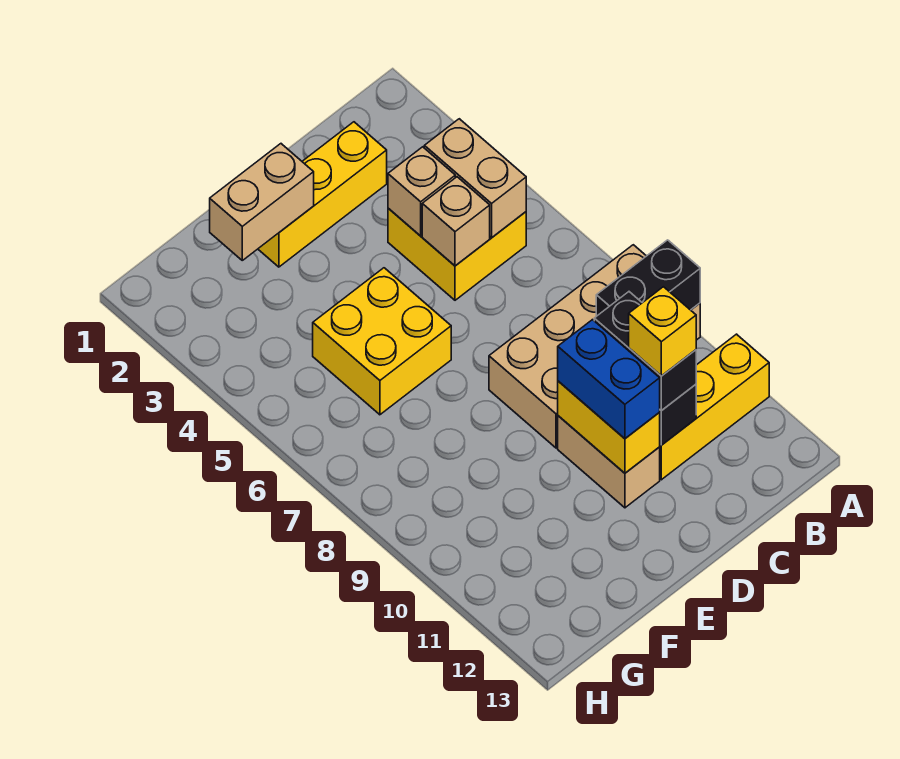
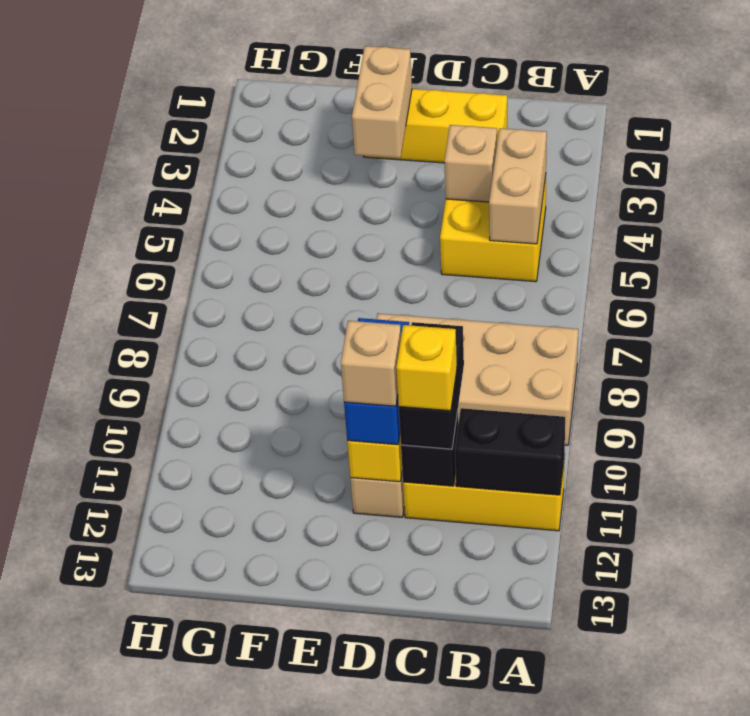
black 1x2 brick [596,240,700,316] -> black 1x2 brick moved to [455,408,565,495]
tan 1x1 brick [422,177,490,266] -> tan 1x1 brick moved to [341,321,401,406]
tan 1x2 brick [210,144,314,260] -> tan 1x2 brick turned to [352,46,412,158]
yellow 2x2 brick [313,268,451,415] -> none

